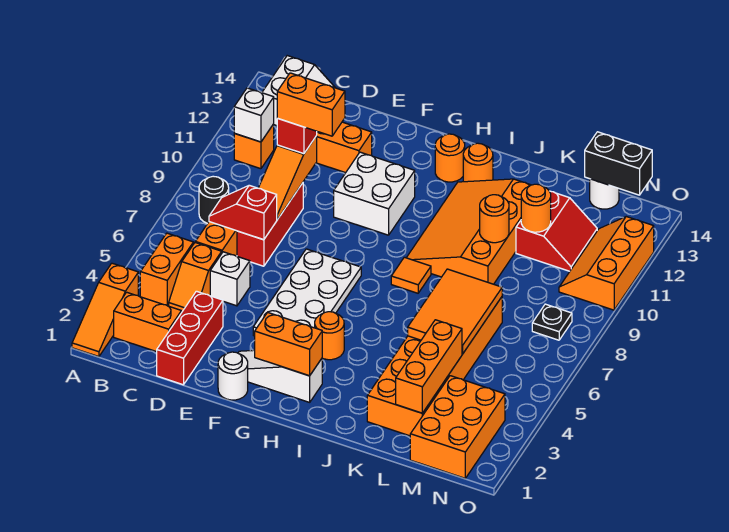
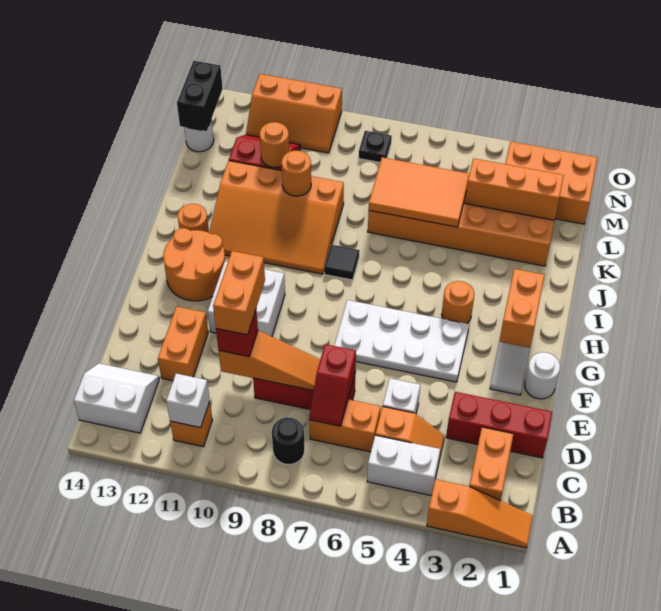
orange 1x2 brick [140,233,193,306] -> white 1x2 brick [367,435,440,496]
orange 1x1 round brick [435,134,465,182] -> orange 2x2 round brick [163,228,225,301]
orange 1x1 tile [391,257,431,293] -> black 1x1 tile [324,245,360,280]

